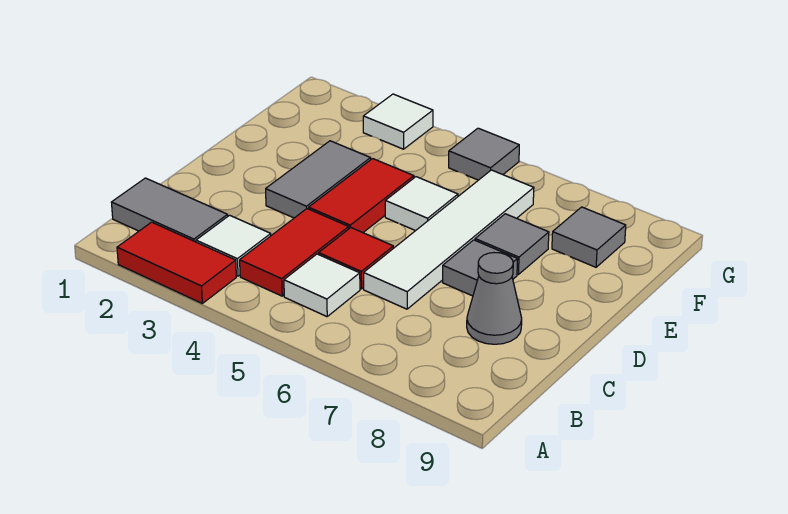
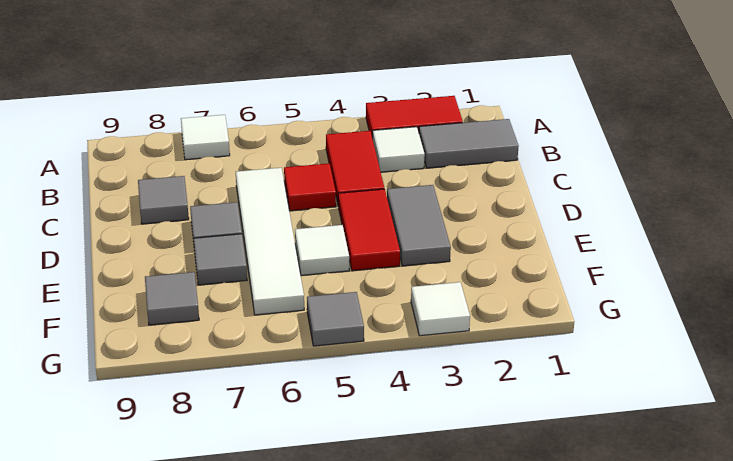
white 1x1 tile [284,254,360,316] -> white 1x1 tile moved to [181,115,230,160]
grey 1x1 cone [467,253,522,344] -> grey 1x1 tile [138,176,189,224]

